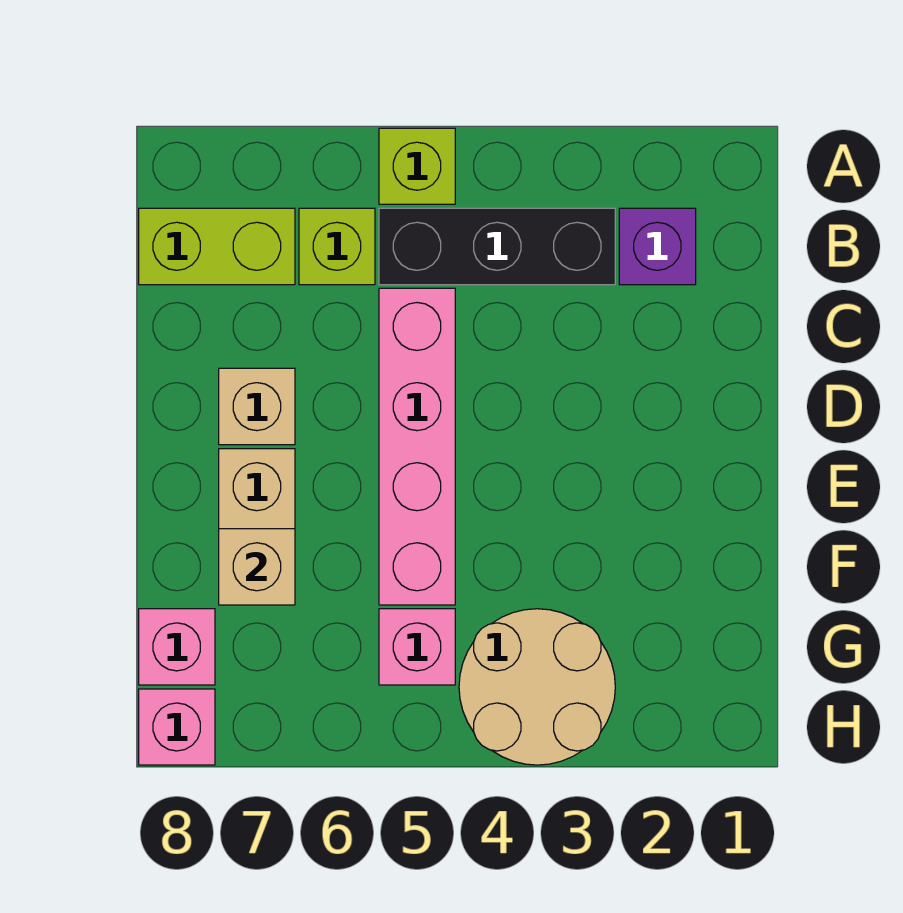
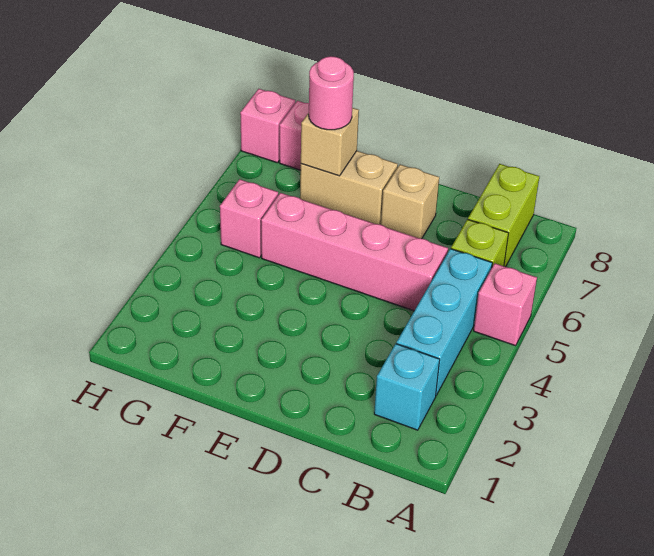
lime 1x1 brick [379,128,455,204] -> pink 1x1 brick [474,264,537,346]
purple 1x1 brick [619,208,696,285] -> cyan 1x1 brick [374,344,440,430]
black 1x3 brick [379,208,615,285] -> cyan 1x3 brick [396,249,492,395]
none -> pink 1x1 round brick [309,56,354,130]
tan 2x2 round brick [459,609,615,765] -> none

